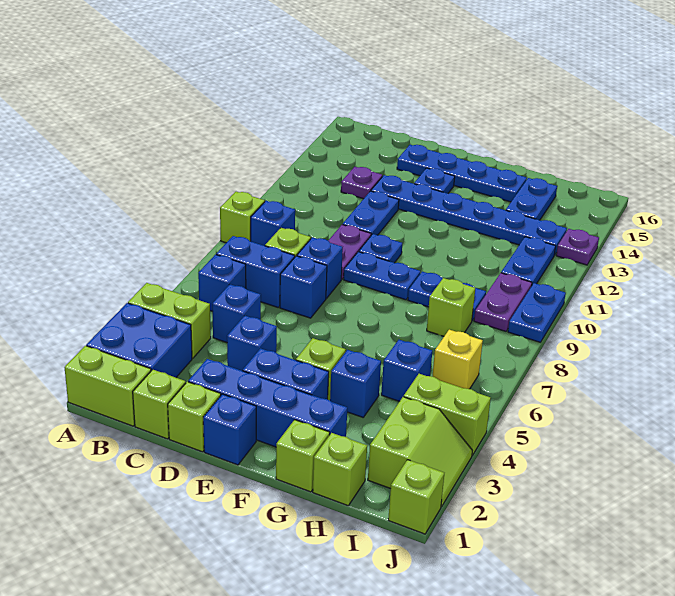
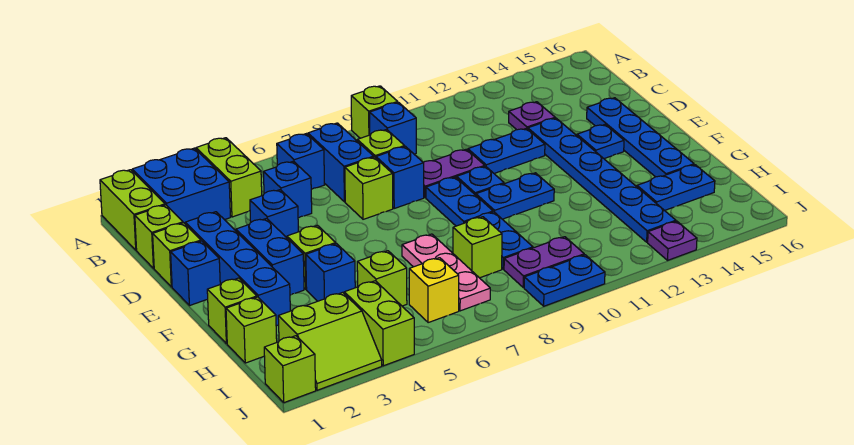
blue 1x1 brick [280,256,327,318] -> lime 1x1 brick [345,157,393,219]
none -> pink 1x3 plate [402,234,490,311]
blue 1x1 brick [381,340,432,401] -> lime 1x1 brick [357,251,407,306]
blue 1x2 plate [501,237,556,285] -> blue 1x2 plate moved to [476,173,554,219]

